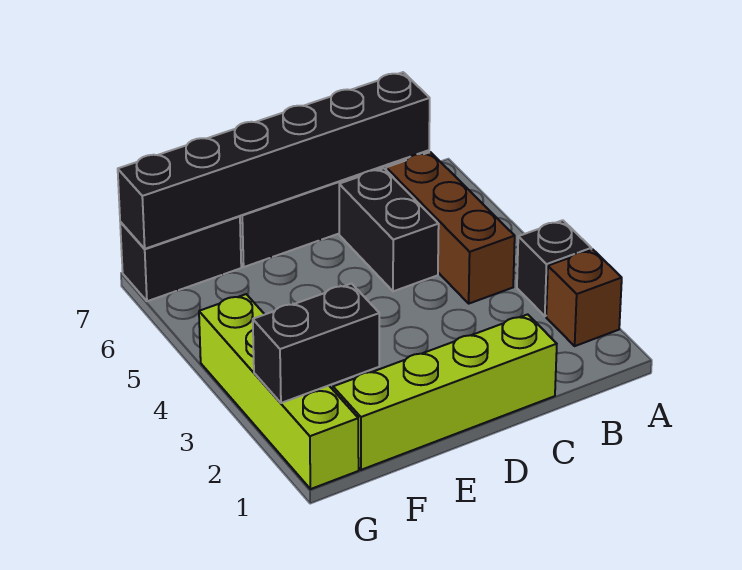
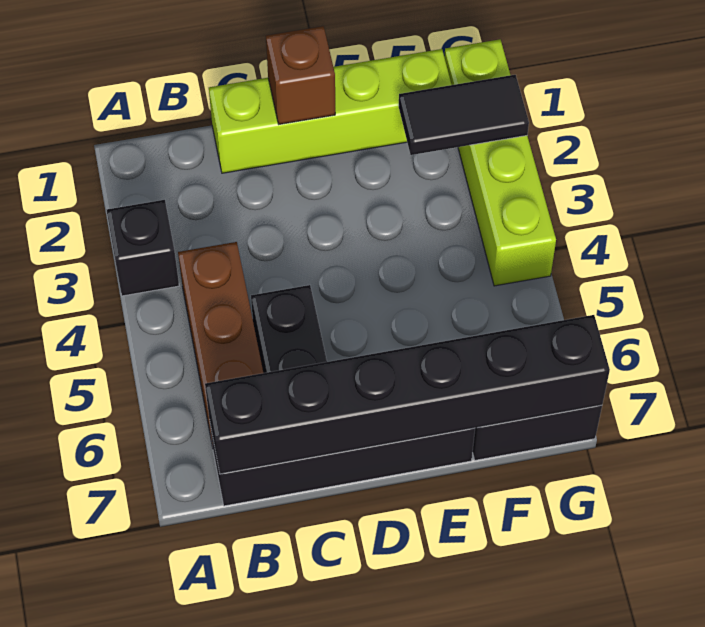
brown 1x1 brick [546,249,622,346] -> brown 1x1 brick moved to [266,26,335,124]
black 1x2 brick [253,284,379,403] -> black 1x2 tile [399,75,529,155]

